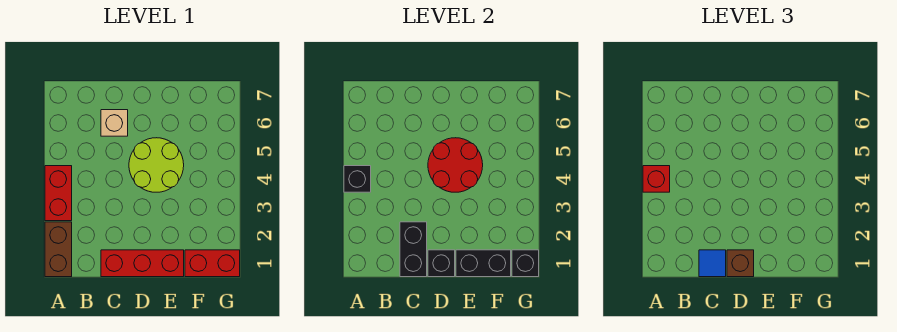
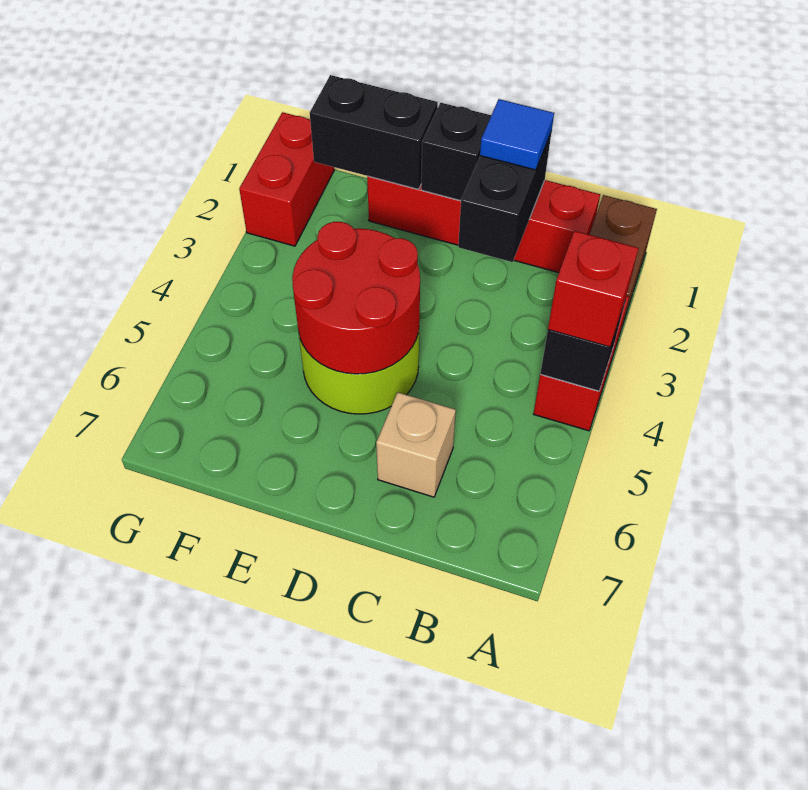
red 1x3 brick [101,250,184,277] -> red 1x4 brick [367,176,600,273]
brown 1x1 brick [727,250,754,277] -> none
red 1x2 brick [185,250,240,277] -> red 1x2 brick turned to [239,112,334,246]
black 1x1 brick [512,250,539,277] -> none

